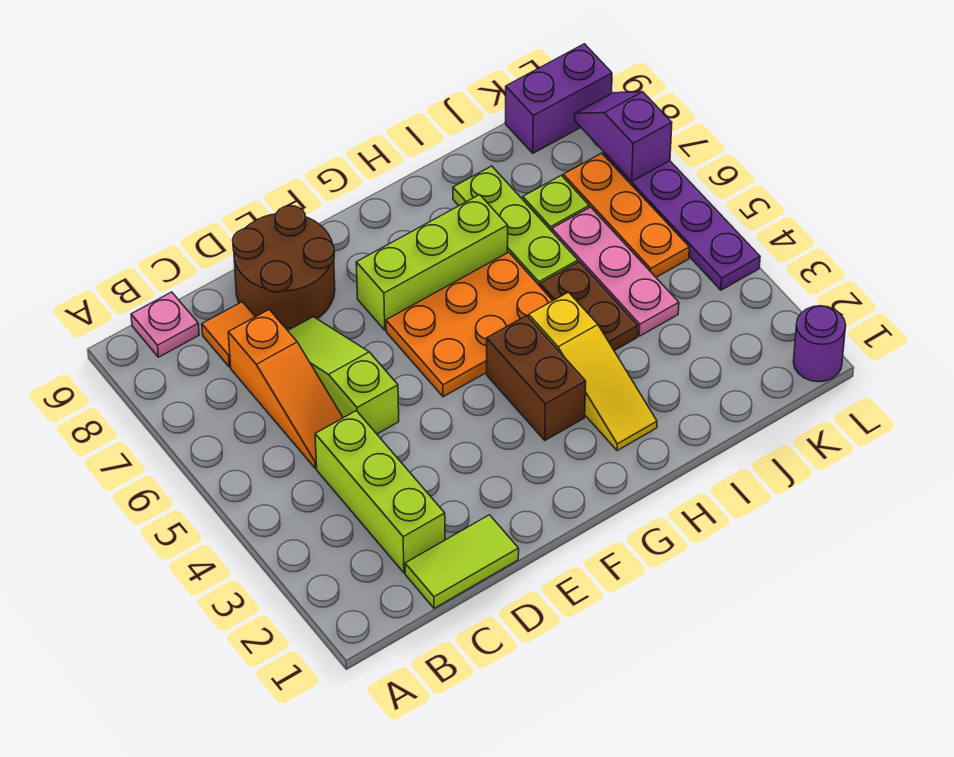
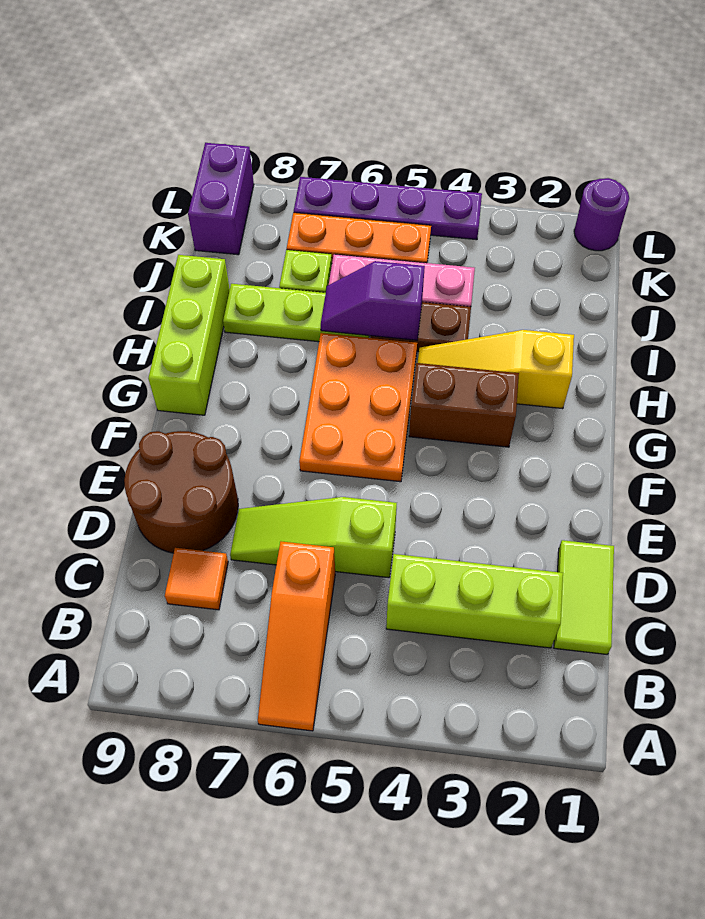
pink 1x1 plate [131,292,199,357] -> none
orange 1x3 slope [228,310,343,468] -> orange 1x3 slope turned to [258,542,335,731]
lime 1x3 brick [356,195,508,330] -> lime 1x3 brick moved to [148,255,230,415]
yellow 1x3 slope [529,292,657,451] -> yellow 1x3 slope turned to [418,330,574,409]
purple 1x2 slope [575,92,672,181] -> purple 1x2 slope moved to [321,261,425,340]

